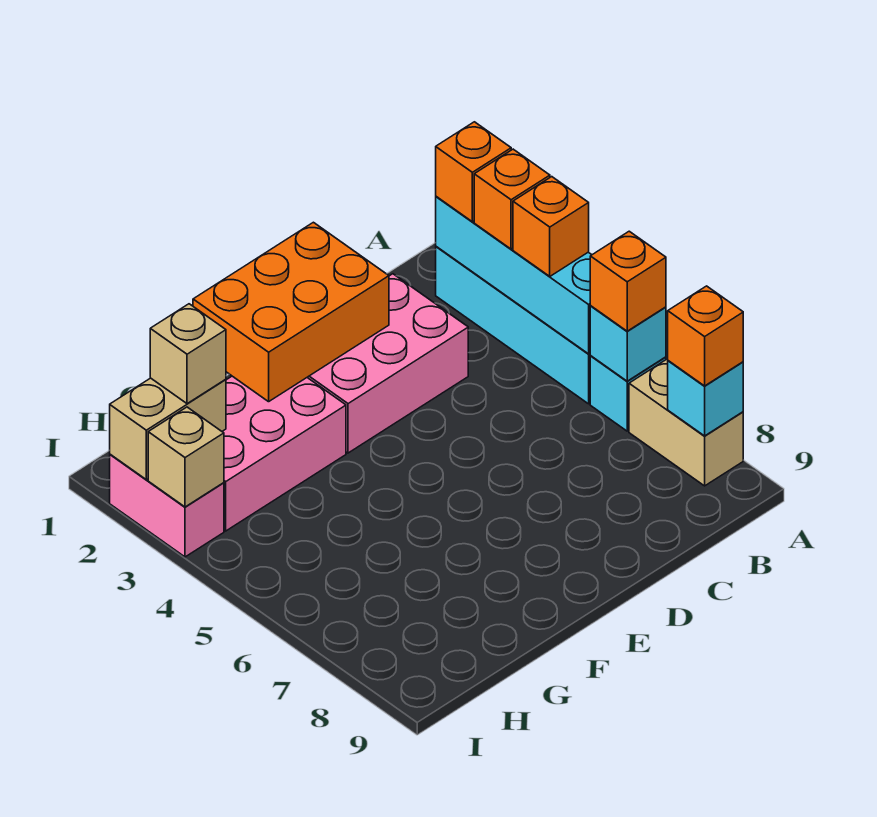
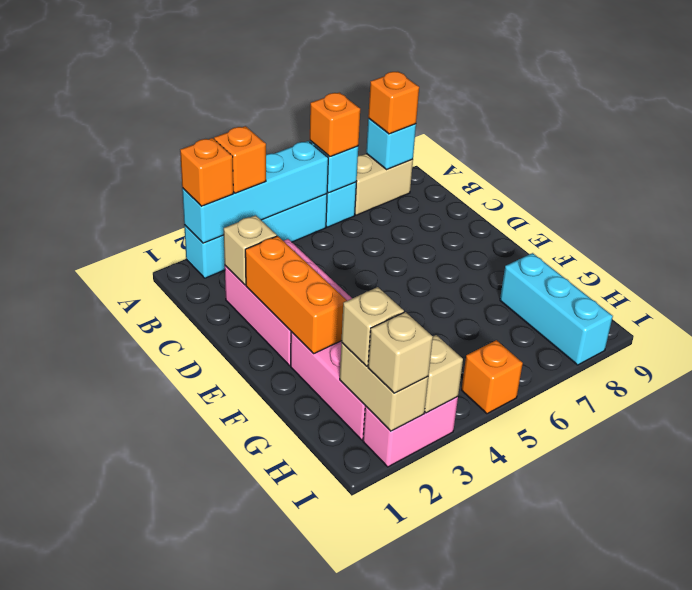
orange 1x1 brick [513,177,589,276] -> orange 1x1 brick moved to [462,340,523,414]
none -> tan 1x1 brick [224,215,277,285]
orange 2x3 brick [193,222,389,402] -> orange 1x3 brick [245,236,347,354]
none -> cyan 1x3 brick [500,253,613,365]
none -> tan 1x1 brick [368,312,433,393]

